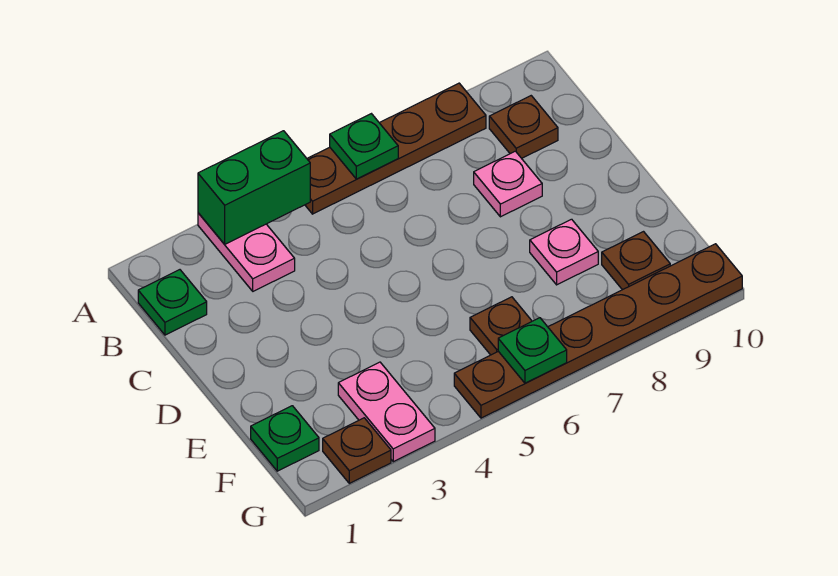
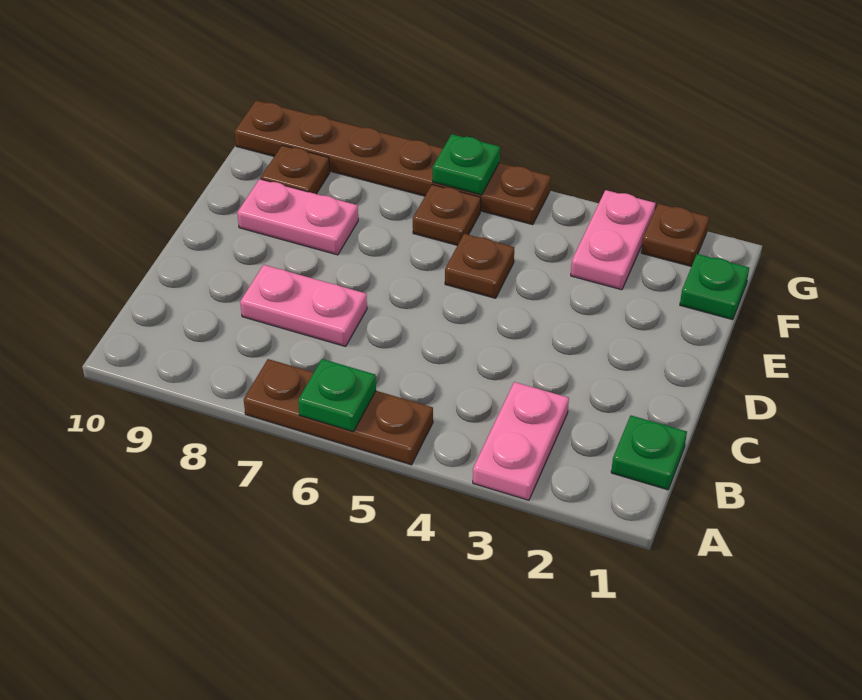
green 1x2 brick [198,131,310,244] -> none
brown 1x4 plate [305,83,486,214] -> brown 1x3 plate [244,359,433,465]
brown 1x1 plate [489,96,558,158] -> brown 1x1 plate moved to [445,234,514,298]
pink 1x1 plate [474,151,542,217] -> pink 1x2 plate [240,265,367,346]
pink 1x1 plate [530,219,598,285] -> pink 1x2 plate [237,179,358,255]

